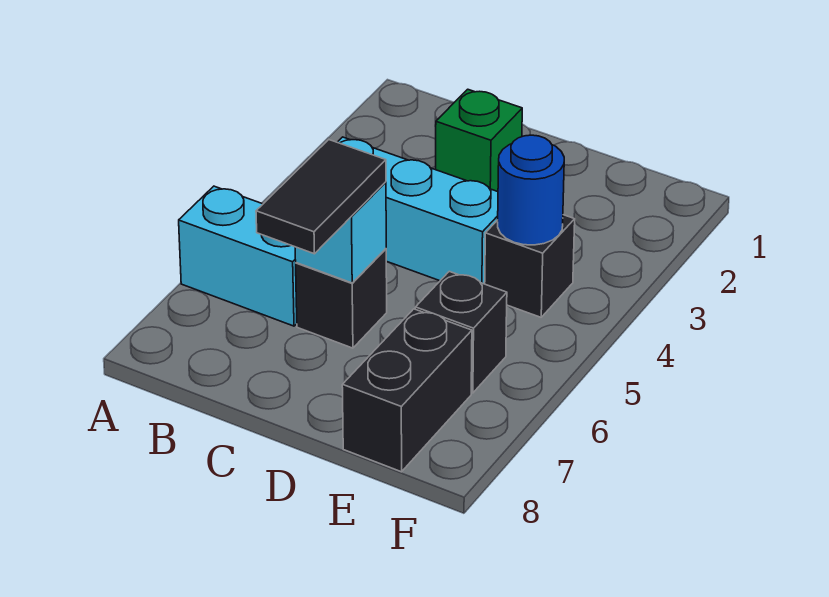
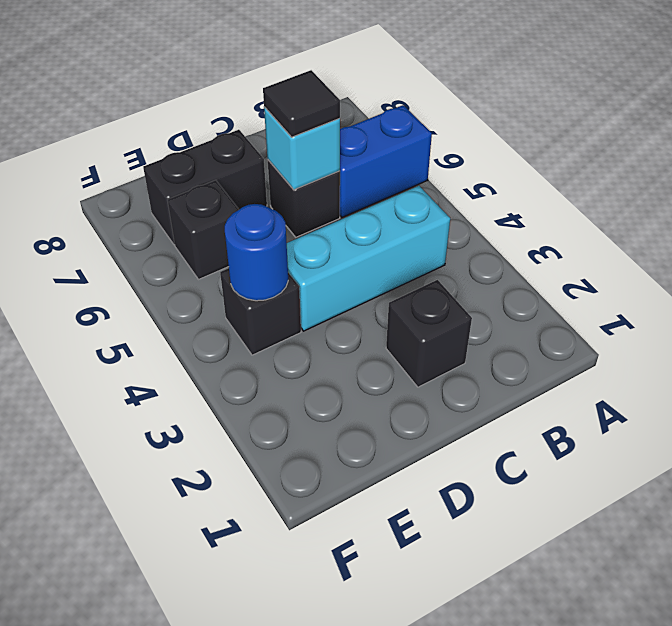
cyan 1x2 brick [179,186,297,326] -> blue 1x2 brick [340,105,432,217]
green 1x1 brick [436,89,522,192] -> black 1x1 brick [386,280,472,387]
black 1x2 tile [256,140,386,254] -> black 1x1 tile [263,70,340,137]
black 1x2 brick [342,309,472,472] -> black 1x2 brick turned to [143,130,267,245]

